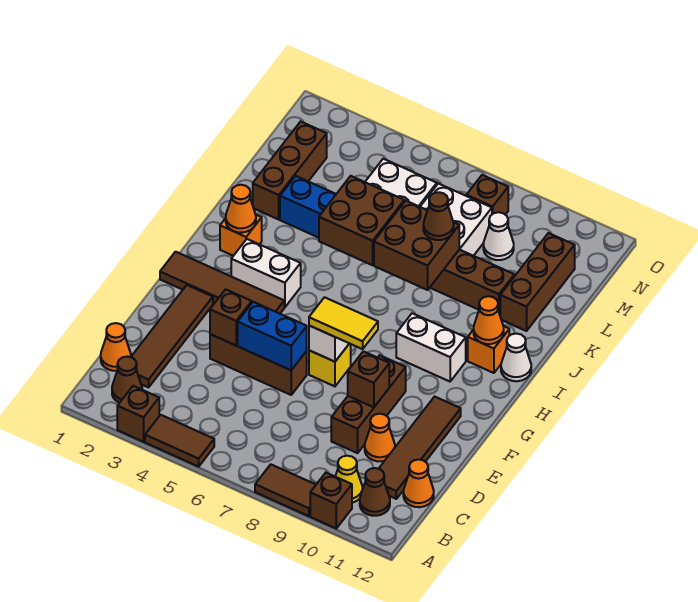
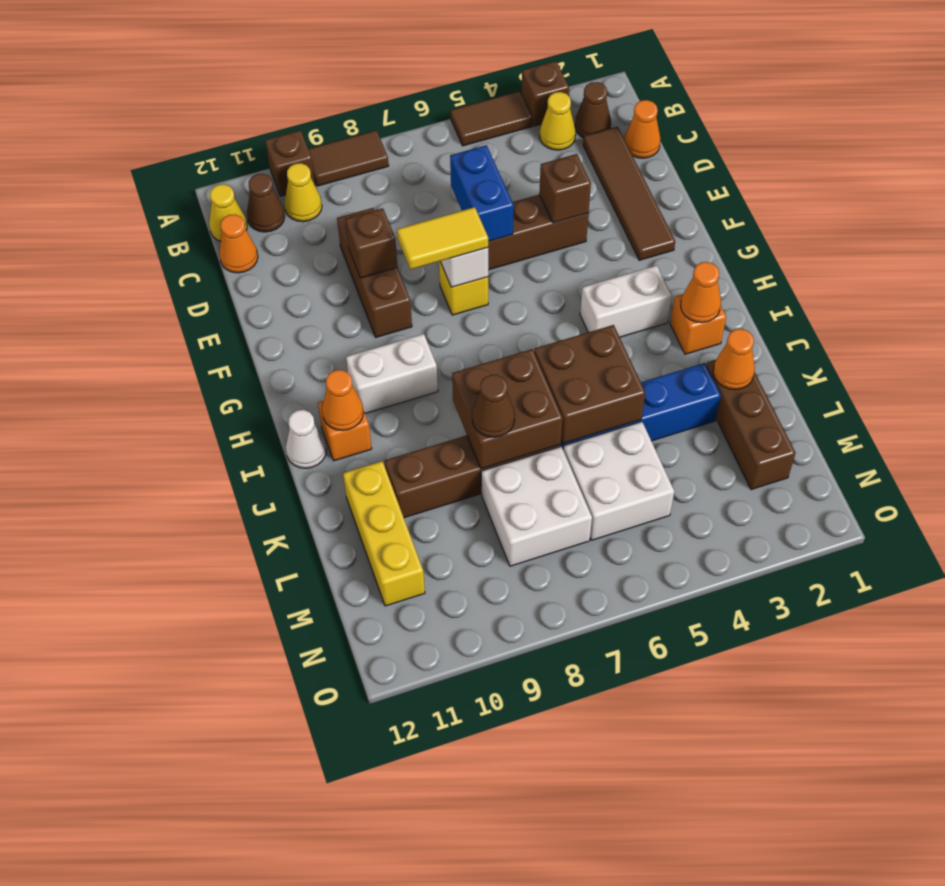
none -> yellow 1x1 cone [540,92,576,150]
none -> yellow 1x1 cone [209,184,247,241]
brown 1x4 tile [379,397,461,499] -> none
orange 1x1 cone [365,414,395,461] -> orange 1x1 cone moved to [713,329,755,390]
blue 1x2 brick [238,302,307,370] -> blue 1x2 brick turned to [450,145,514,241]
brown 1x4 tile [160,252,284,314] -> none
brown 1x3 brick [500,233,575,331] -> yellow 1x3 brick [343,461,425,606]
white 1x1 cone [483,212,514,260] -> none
brown 1x1 brick [466,175,508,215] -> none

